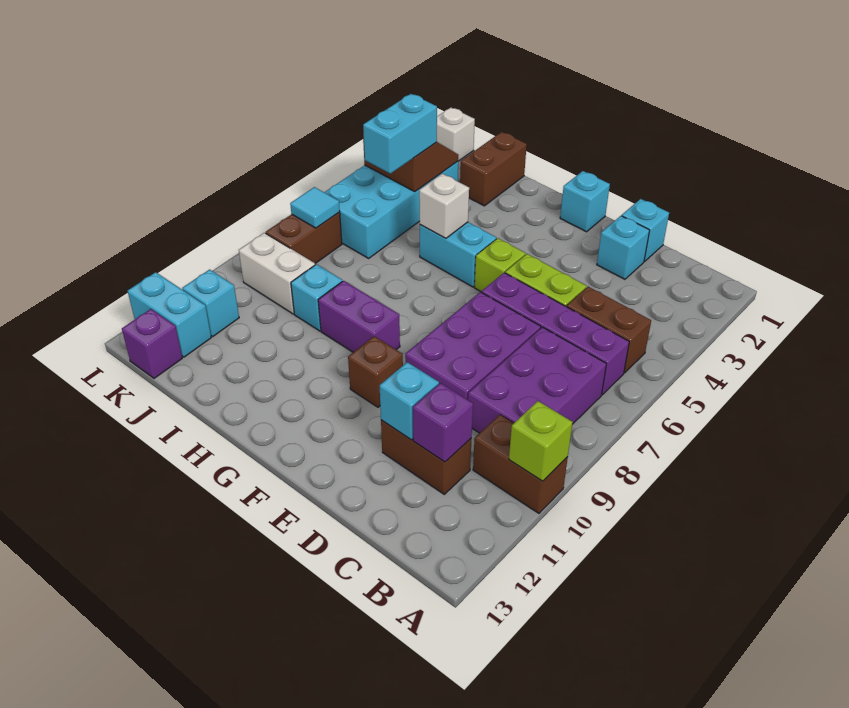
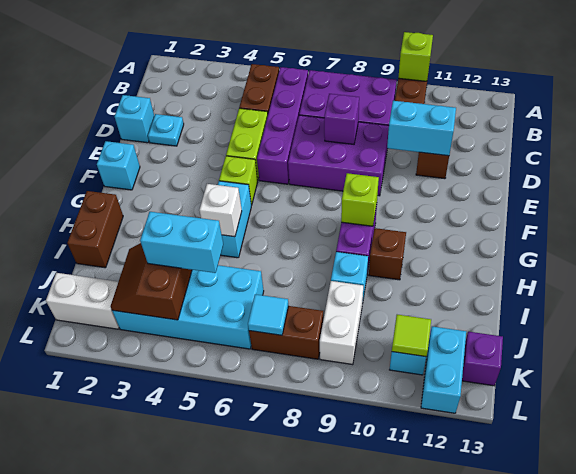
purple 1x1 brick [413,383,473,462] -> purple 1x1 brick moved to [324,94,359,144]
cyan 1x1 brick [597,216,650,279] -> cyan 1x1 plate [148,114,184,146]
cyan 1x1 brick [380,362,439,440] -> cyan 1x2 brick [387,101,456,156]
brown 1x1 brick [348,336,403,407] -> brown 1x1 brick moved to [369,228,406,280]
none -> lime 1x1 brick [341,173,379,226]
brown 1x2 brick [460,132,527,206] -> brown 1x2 brick turned to [67,191,123,268]
white 1x1 brick [437,108,475,161] -> white 1x2 brick [46,273,119,329]
none -> lime 1x1 tile [392,315,431,357]

